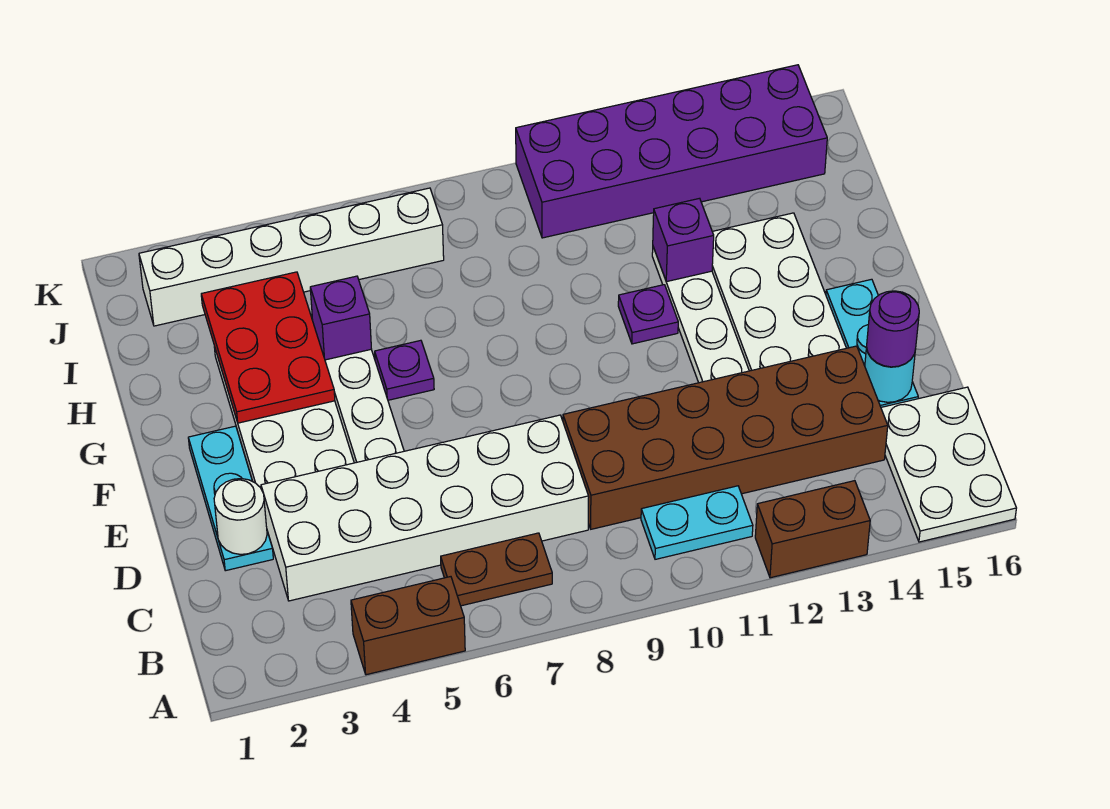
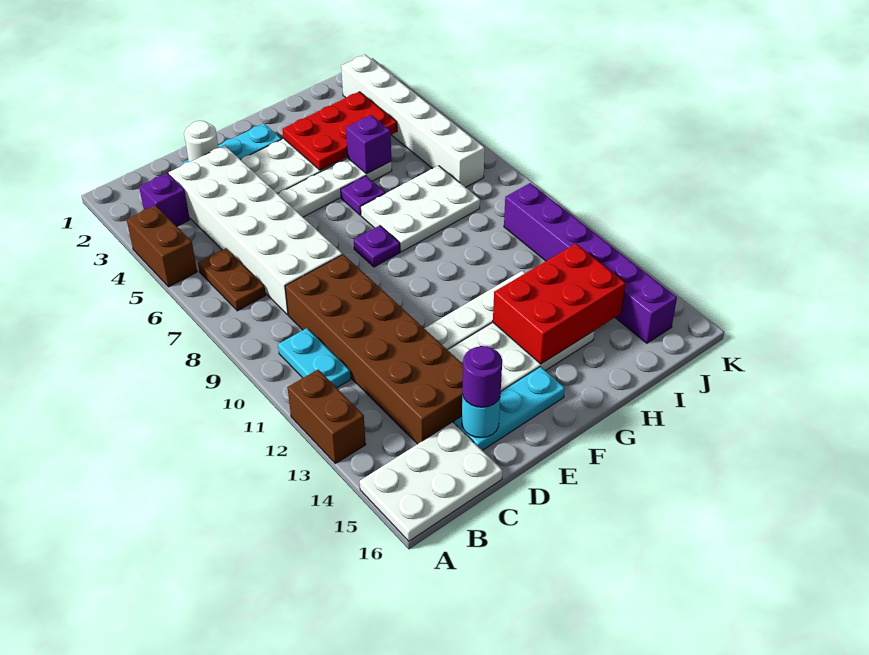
none -> white 2x3 plate [361,166,480,252]
purple 1x1 plate [618,285,678,344] -> purple 1x1 plate moved to [354,226,400,267]
none -> red 2x3 brick [493,244,626,364]
purple 1x1 brick [653,198,714,282] -> purple 1x1 brick moved to [139,173,190,226]
purple 2x6 brick [516,65,827,238] -> purple 1x6 brick [504,183,677,343]

